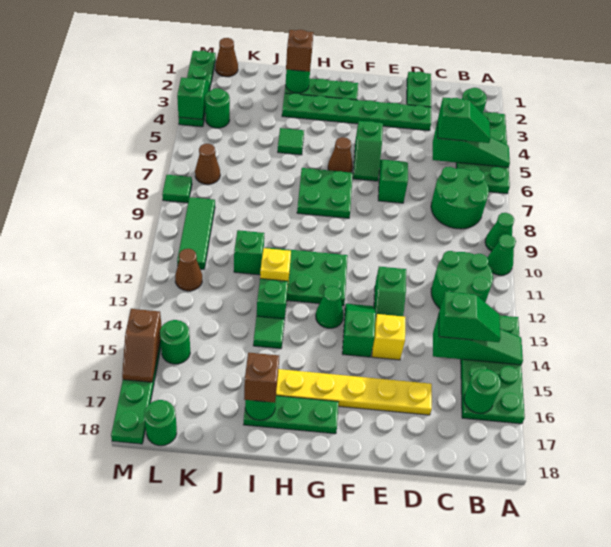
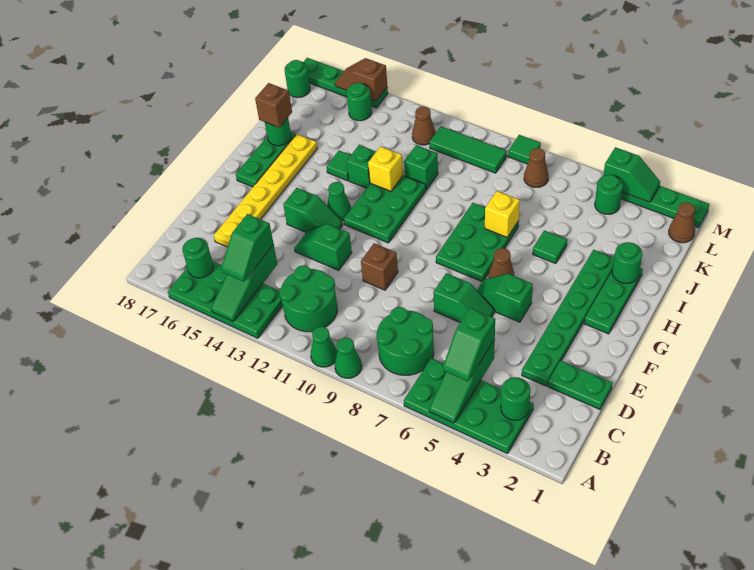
yellow 1x1 brick [372,314,405,360] -> yellow 1x1 brick moved to [485,191,520,237]
green 2x2 plate [297,168,353,218] -> green 2x3 plate [436,203,519,281]
brown 1x1 brick [286,30,314,72] -> brown 1x1 brick moved to [361,243,398,290]

